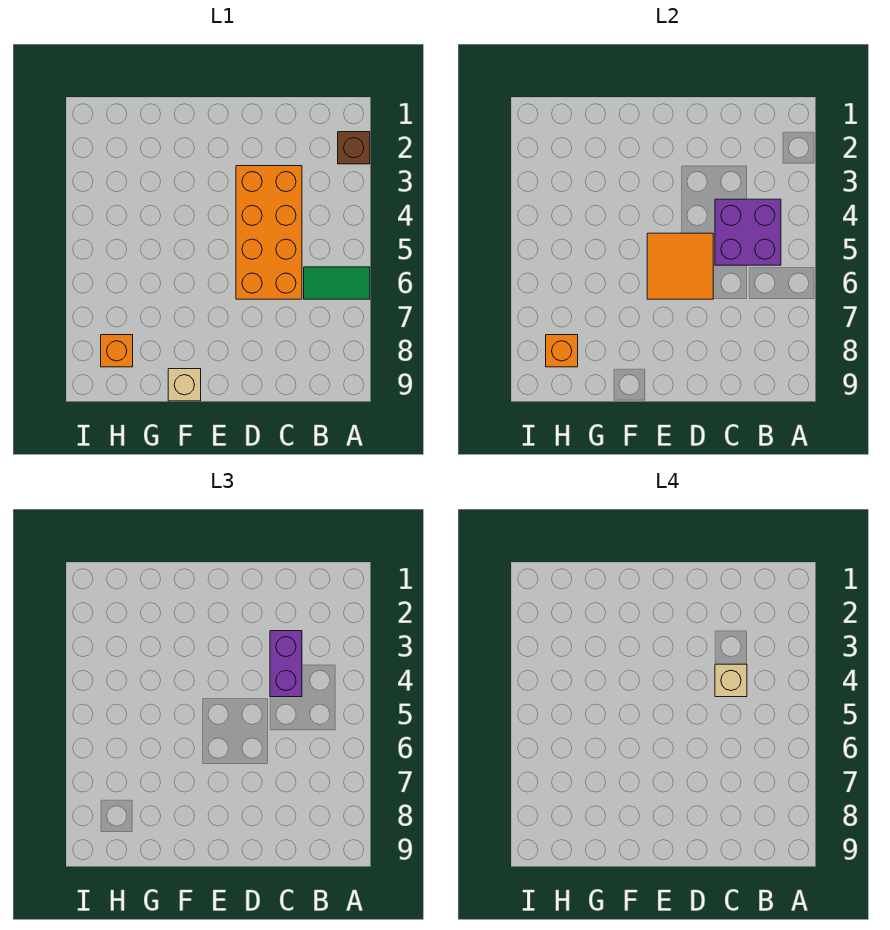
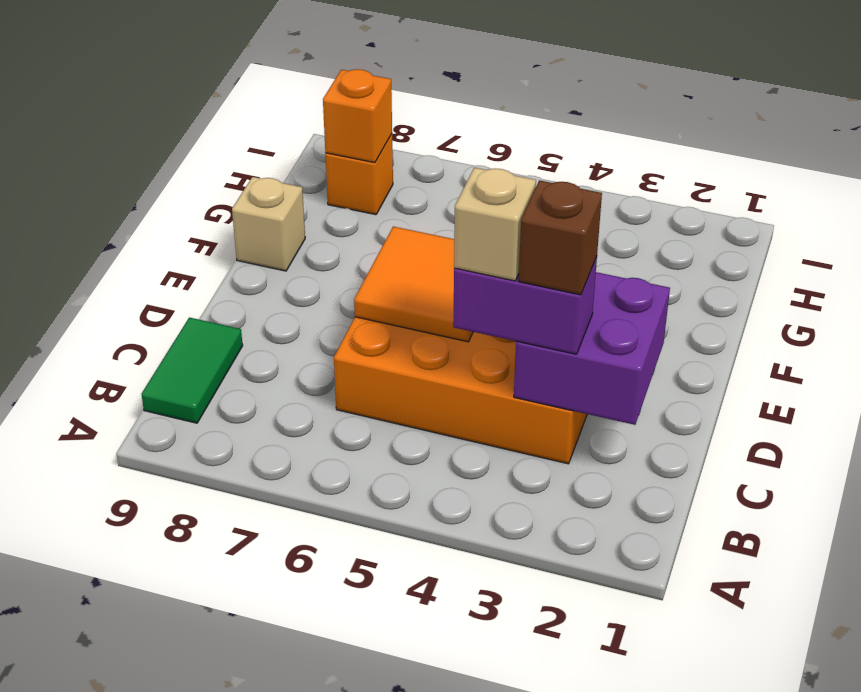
brown 1x1 brick [338,132,370,164] -> brown 1x1 brick moved to [519,180,602,295]
green 1x2 tile [304,267,370,299] -> green 1x2 tile moved to [142,317,243,423]
purple 2x2 brick [715,199,781,265] -> purple 2x2 brick moved to [514,272,670,425]

